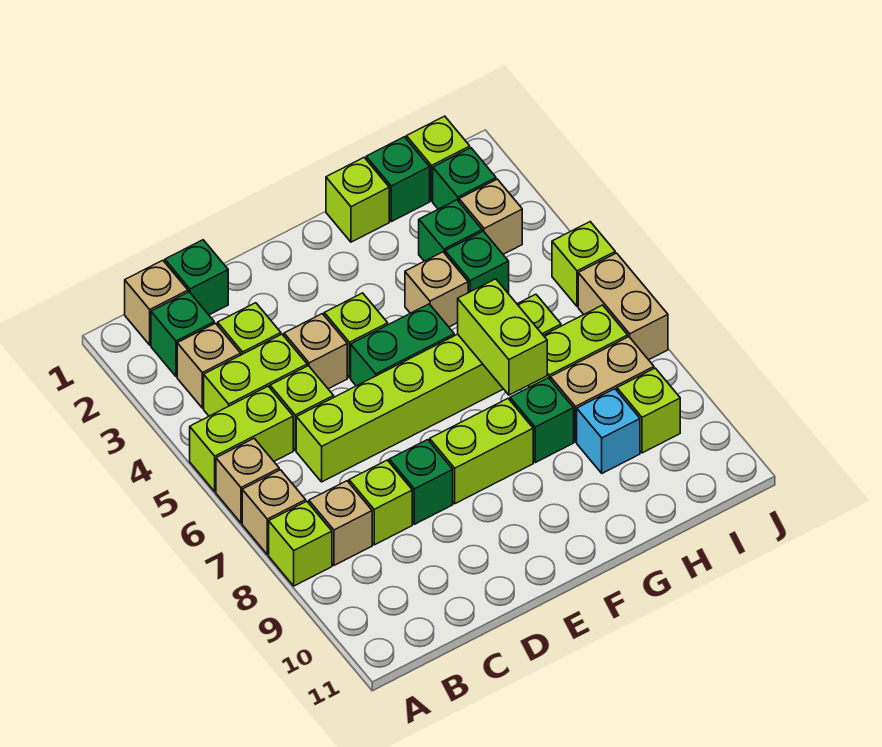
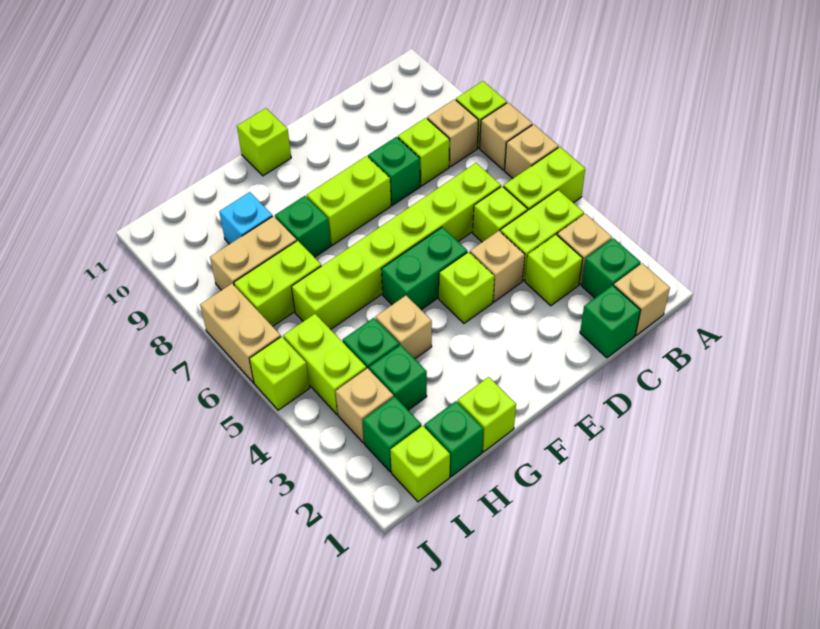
lime 1x2 brick [458,279,547,395] -> lime 1x2 brick moved to [283,314,366,414]
lime 1x1 brick [617,368,680,453] -> lime 1x1 brick moved to [237,108,291,176]

